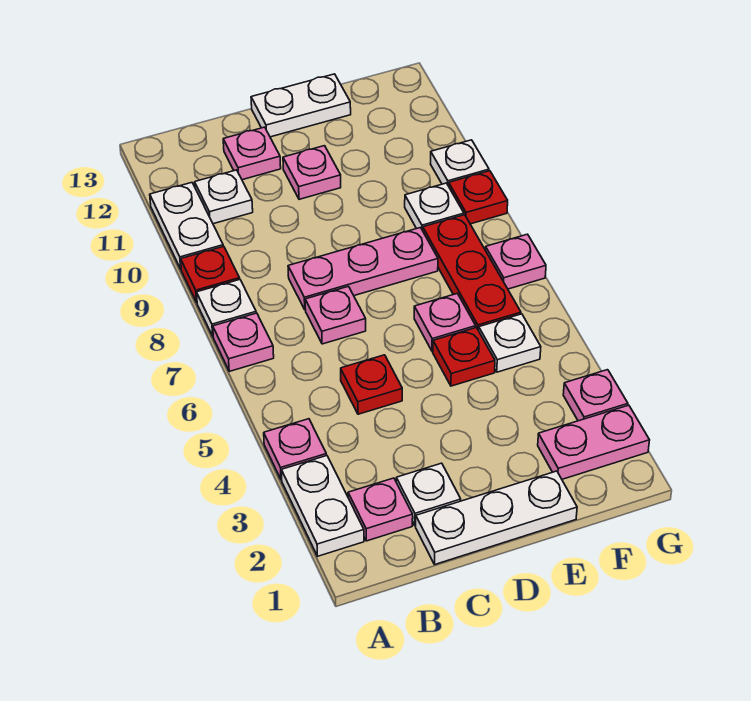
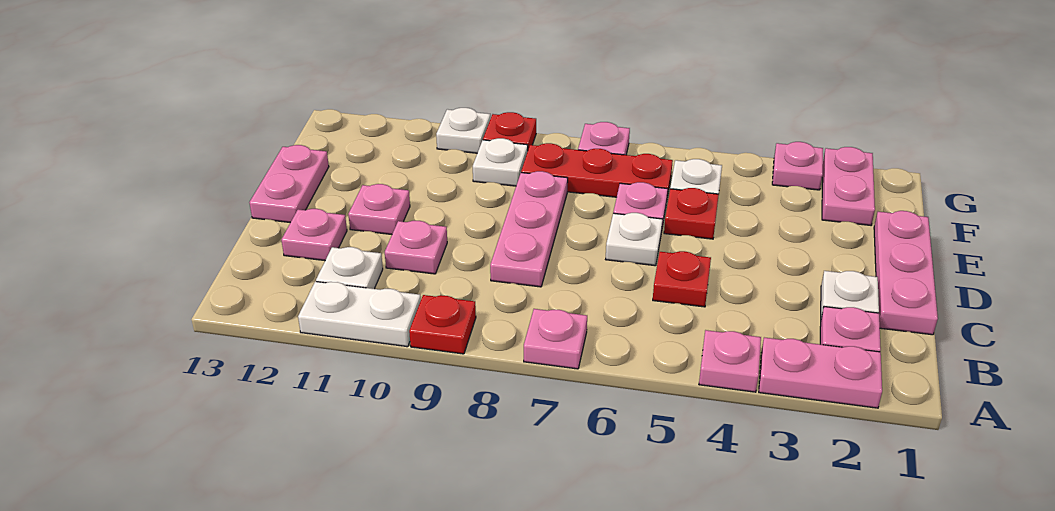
white 1x2 plate [281,455,364,556] -> pink 1x2 plate [759,337,882,408]
white 1x1 plate [197,280,256,336] -> white 1x1 plate moved to [606,213,662,266]
white 1x3 plate [416,471,577,564] -> pink 1x3 plate [874,211,938,335]
pink 1x1 plate [305,286,366,344] -> pink 1x1 plate moved to [385,221,447,274]
white 1x2 plate [251,74,351,137] -> pink 1x2 plate [249,145,329,223]

